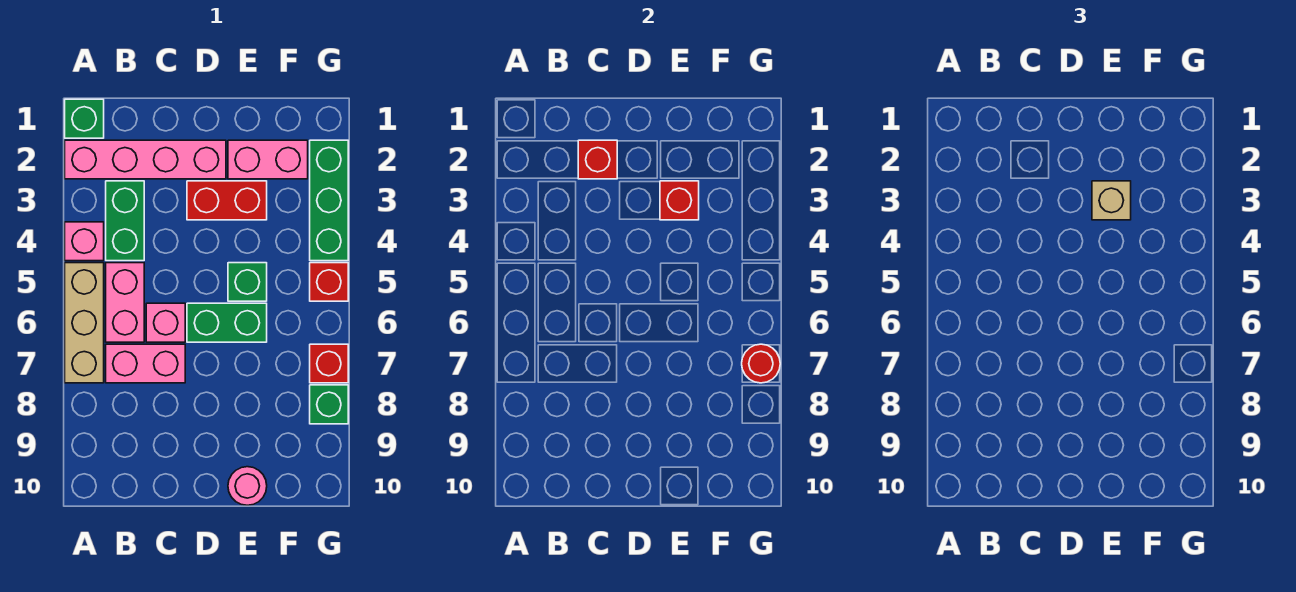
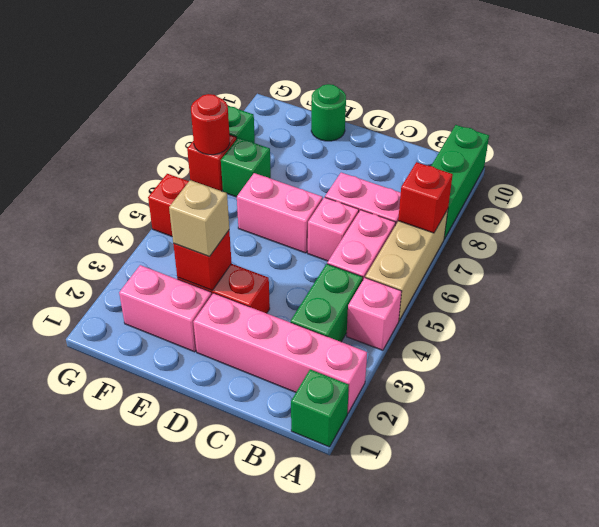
red 1x1 brick [578,140,617,179] -> red 1x1 brick moved to [398,162,453,233]
green 1x2 brick [187,303,267,342] -> pink 1x2 brick [237,173,323,253]
green 1x1 brick [228,263,267,301] -> green 1x1 brick moved to [221,138,271,197]
pink 1x1 round brick [228,467,267,505] -> green 1x1 round brick [311,84,346,141]
green 1x3 brick [310,140,348,261] -> green 1x3 brick moved to [431,125,489,239]

